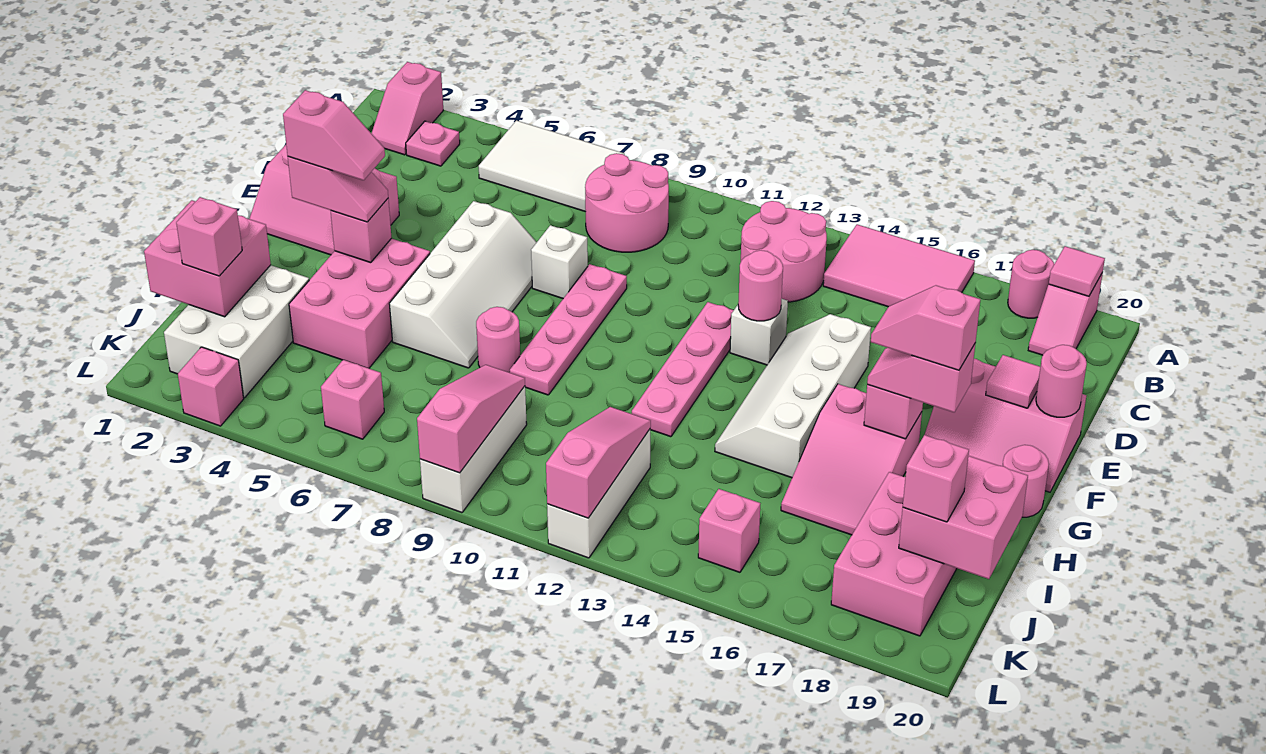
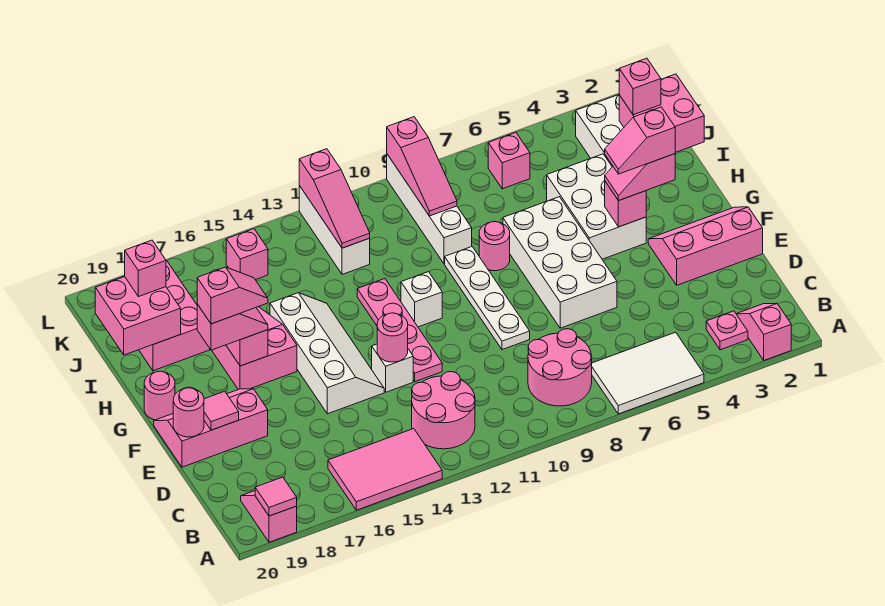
pink 1x1 round brick [1008,250,1054,318] -> none
white 2x4 slope [389,201,537,368] -> white 2x4 brick [503,197,617,328]
white 1x1 brick [531,225,588,298] -> white 1x1 brick moved to [401,272,442,327]
pink 1x4 plate [510,264,627,395] -> white 1x4 plate [445,247,530,350]
pink 2x3 brick [289,238,430,368] -> white 2x3 brick [547,154,646,259]
white 1x3 brick [420,386,527,513] -> white 1x4 brick [387,154,472,264]
pink 1x1 brick [178,347,244,426] -> none

